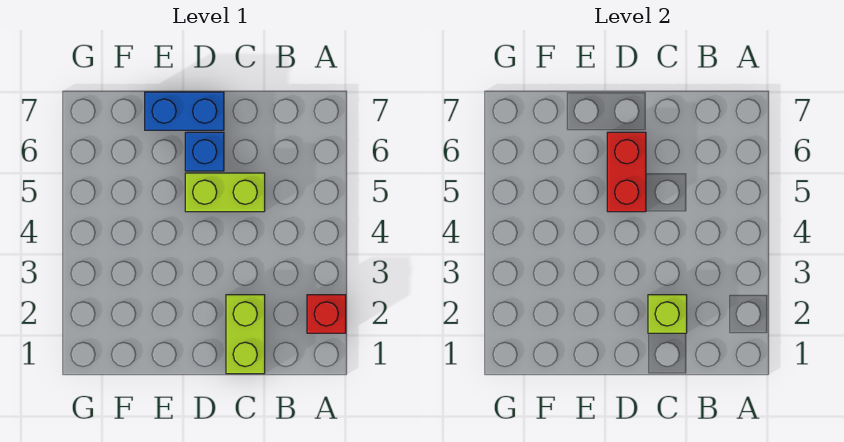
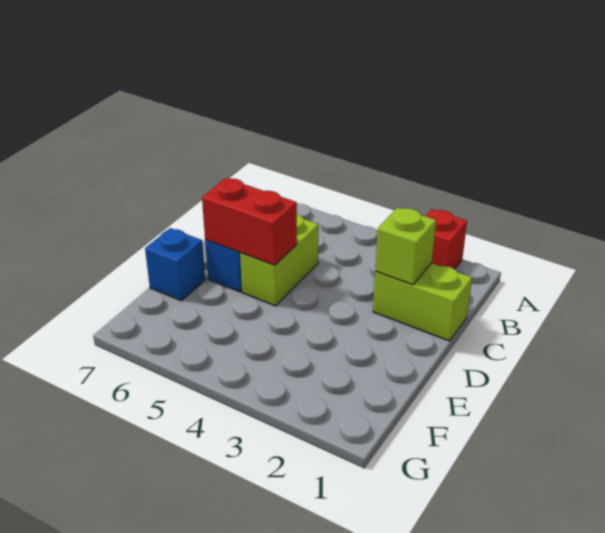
blue 1x2 brick [145,92,224,130] -> blue 1x1 brick [145,228,205,301]

